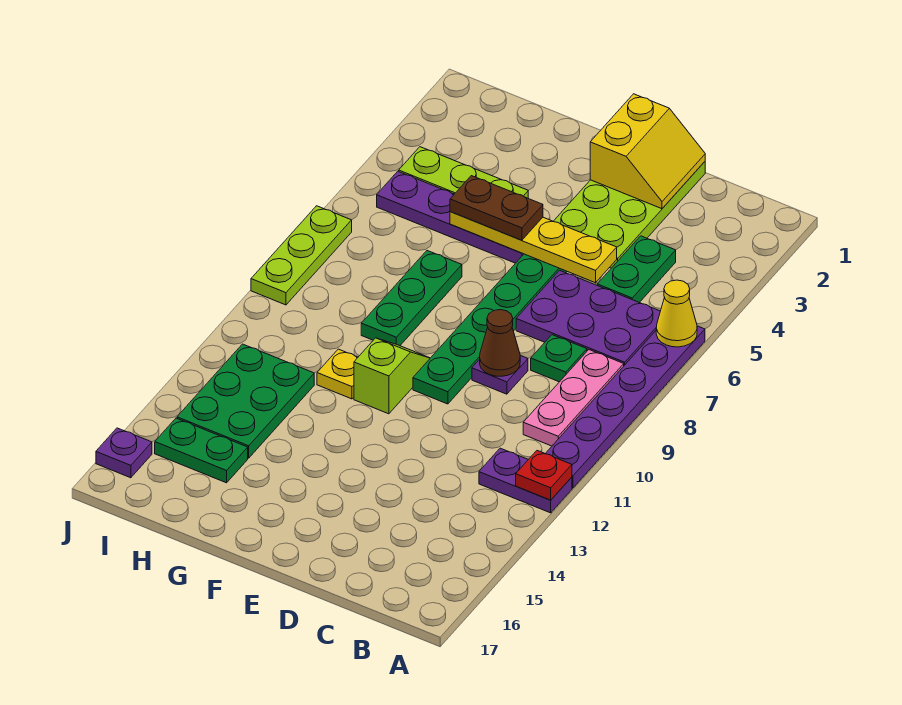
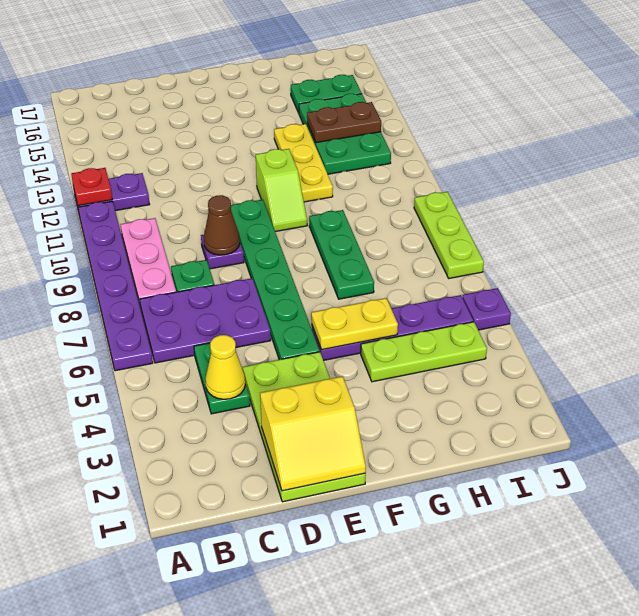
yellow 1x1 cone [656,280,697,347] -> yellow 1x1 cone moved to [205,335,245,399]
yellow 2x2 slope [590,94,705,209] -> yellow 2x2 slope turned to [260,376,366,491]
yellow 1x4 plate [450,212,617,283] -> yellow 1x2 plate [311,298,398,350]
brown 1x2 plate [450,176,543,240] -> brown 1x2 plate moved to [307,102,381,143]
yellow 1x1 plate [317,349,358,399] -> yellow 1x3 plate [274,124,333,202]
purple 1x1 plate [96,428,152,478] -> purple 1x1 plate moved to [462,288,511,330]

